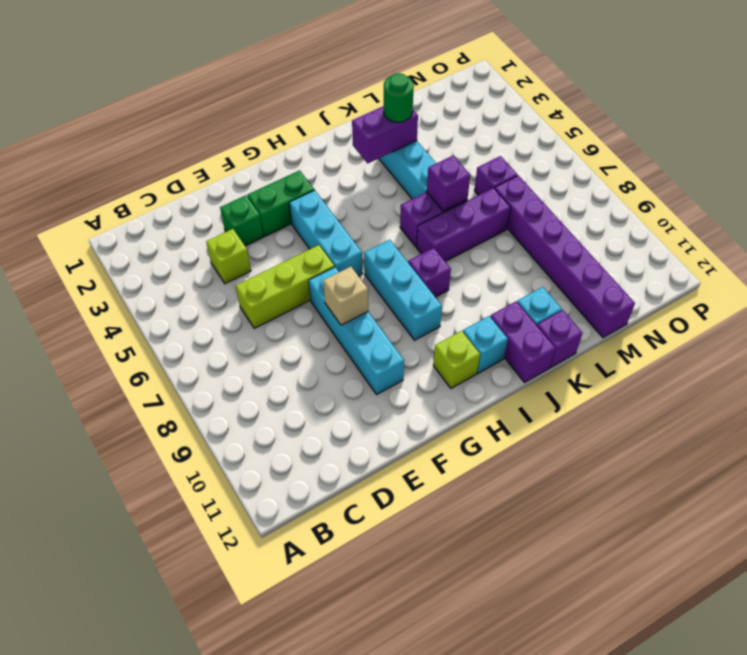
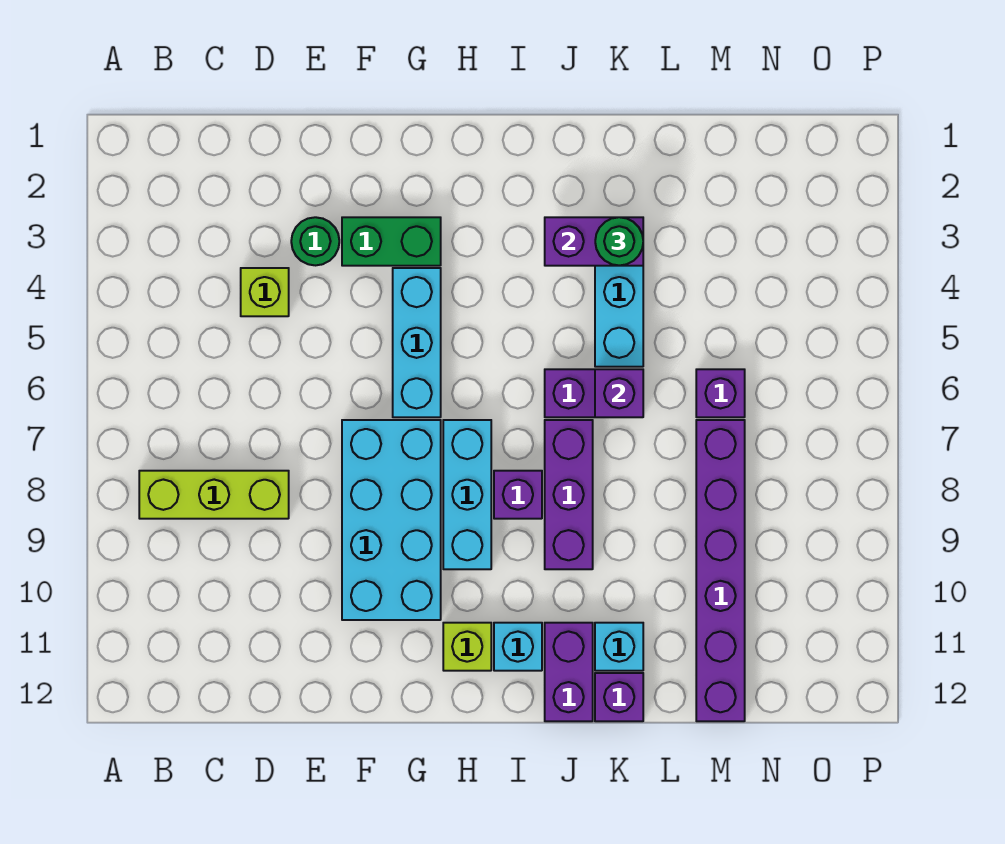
lime 1x3 brick [236,245,335,328] -> lime 1x3 brick moved to [139,471,289,519]
green 1x1 brick [220,195,264,246] -> green 1x1 round brick [291,217,339,265]
cyan 1x4 brick [309,267,404,394] -> cyan 2x4 brick [342,420,441,620]
tan 1x1 brick [323,267,368,325] -> none
purple 1x3 brick [417,188,511,261] -> purple 1x3 brick turned to [545,420,593,569]

